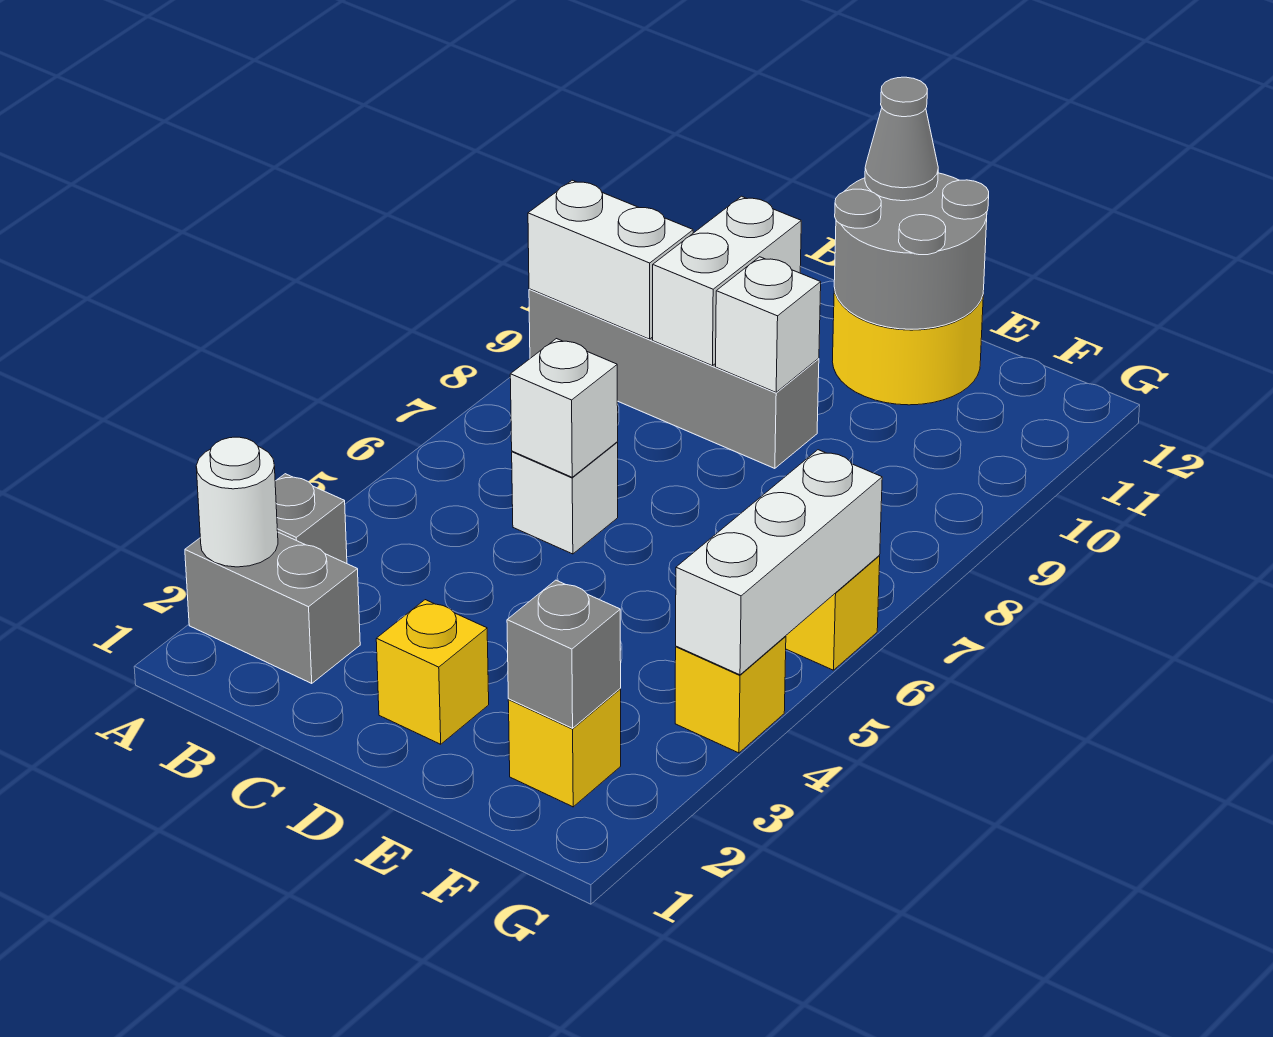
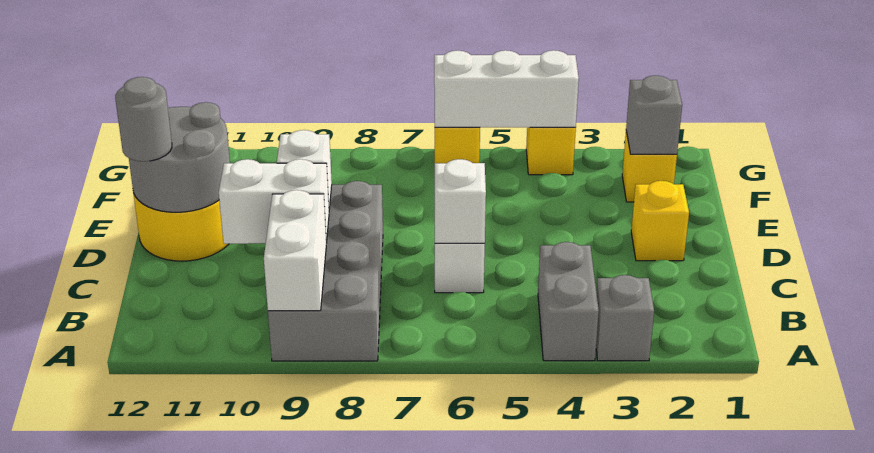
grey 1x2 brick [185,532,360,684] -> grey 1x2 brick moved to [538,242,599,361]
white 1x1 round brick [196,437,278,567] -> none
grey 1x4 brick [529,289,819,468] -> grey 2x4 brick [268,181,383,361]
grey 1x1 cone [865,77,938,201] -> grey 1x1 round brick [115,77,172,161]

